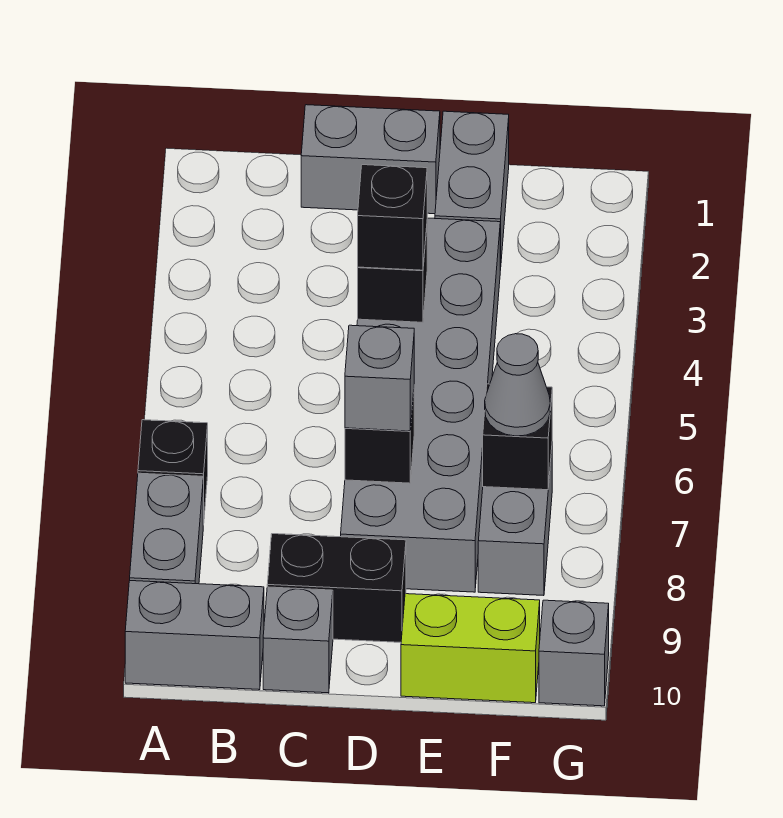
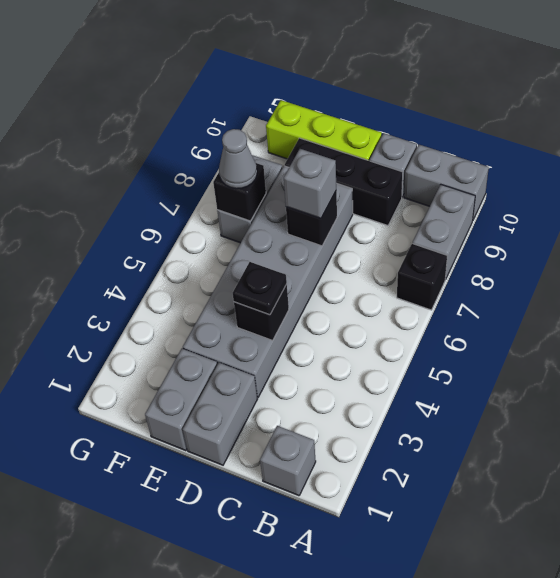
grey 1x2 brick [301,105,440,214] -> grey 1x2 brick turned to [183,363,257,465]
black 1x2 brick [267,534,406,642] -> black 1x3 brick [285,138,403,225]
black 1x1 brick [358,165,427,270] -> black 1x1 plate [233,262,287,315]
lime 1x2 brick [401,594,540,703] -> lime 1x3 brick [266,100,382,161]
grey 1x1 brick [539,600,609,706] -> grey 1x1 brick moved to [260,426,316,496]

